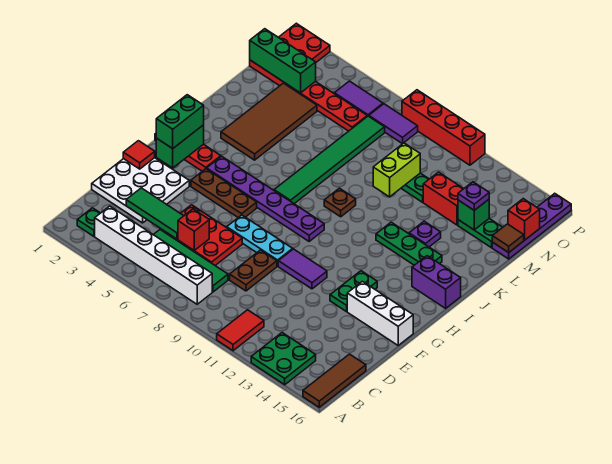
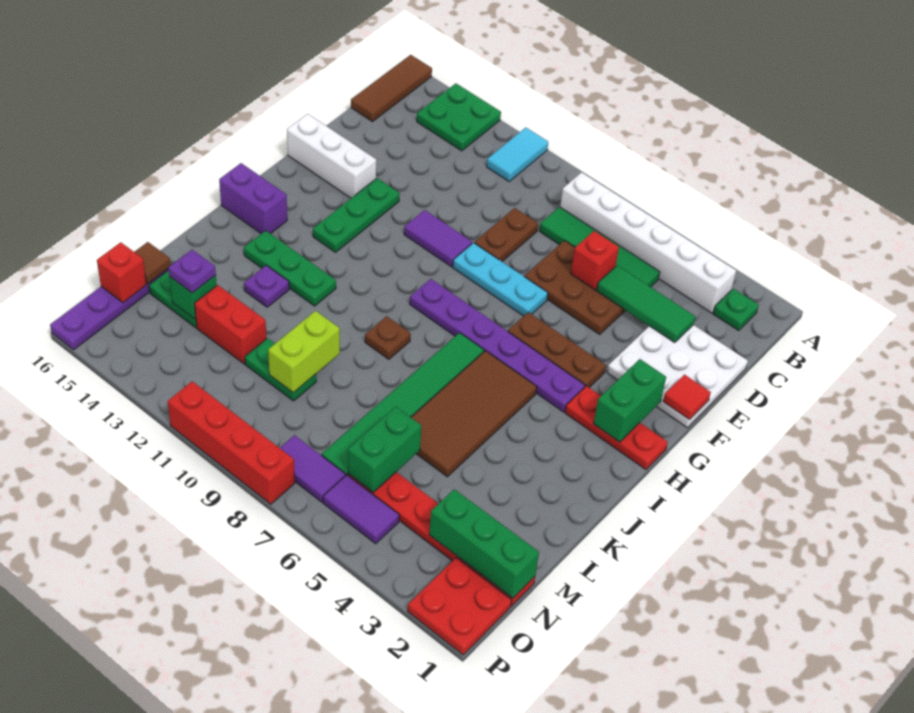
red 1x2 tile [217,310,264,351] -> cyan 1x2 tile [487,128,548,181]
red 2x3 plate [161,205,242,265] -> brown 2x3 plate [524,241,626,334]
green 1x2 plate [330,271,377,312] -> green 1x3 plate [313,178,400,252]
green 1x2 brick [156,95,204,149] -> green 1x2 brick moved to [348,407,421,493]
brown 2x4 tile [221,83,317,160] -> brown 2x4 tile moved to [411,351,537,477]

